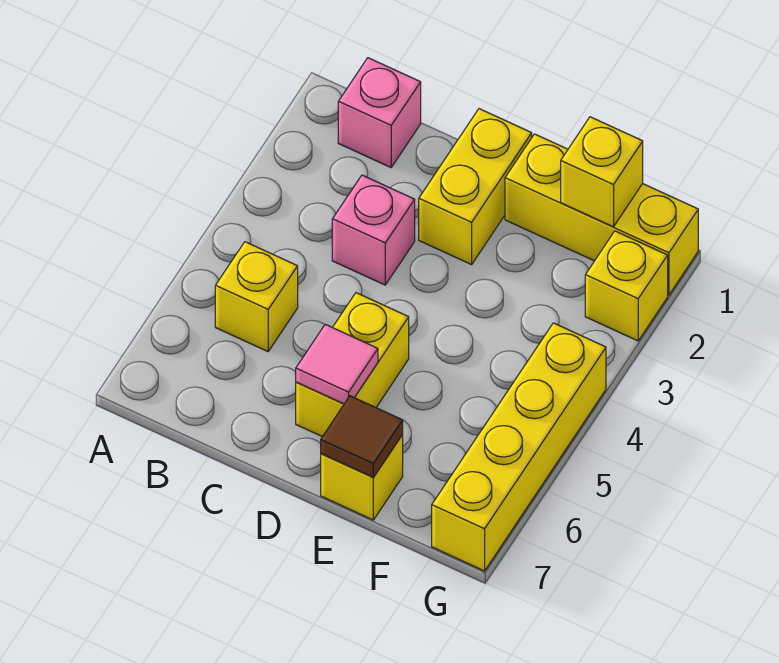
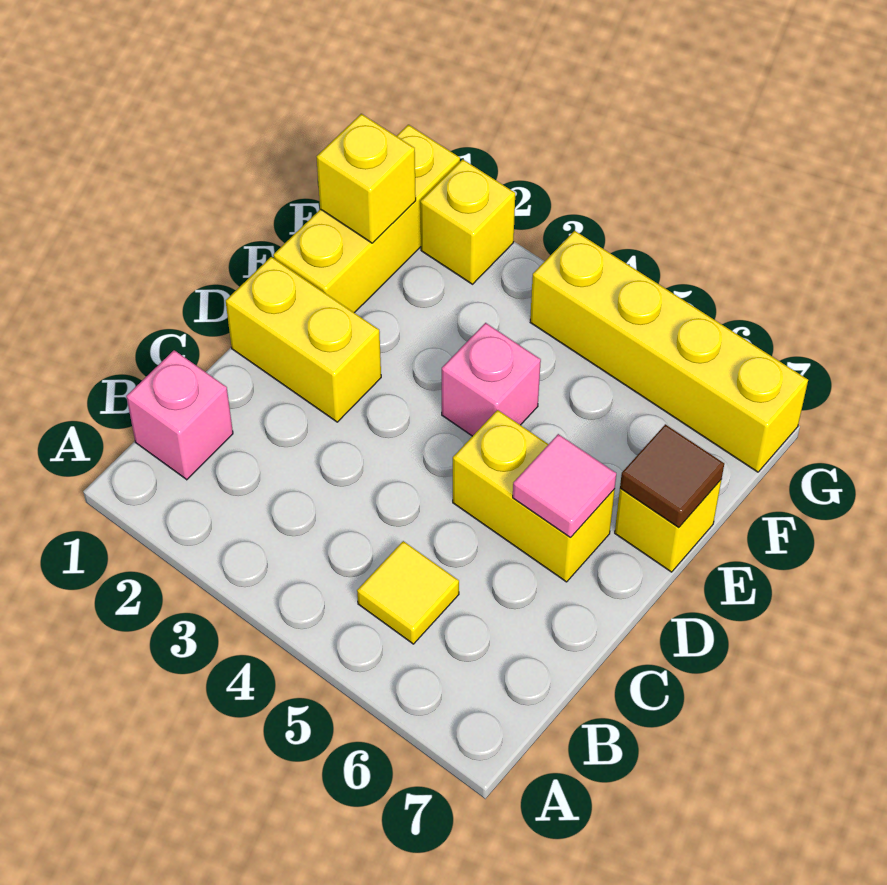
yellow 1x1 brick [215,242,298,351] -> yellow 1x1 tile [357,541,459,644]
pink 1x1 brick [332,175,415,285] -> pink 1x1 brick moved to [442,323,541,436]

